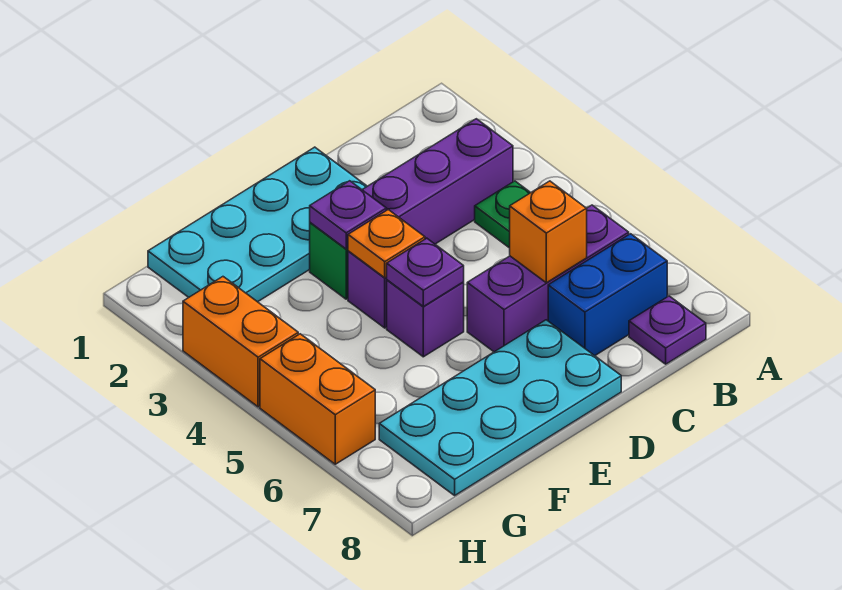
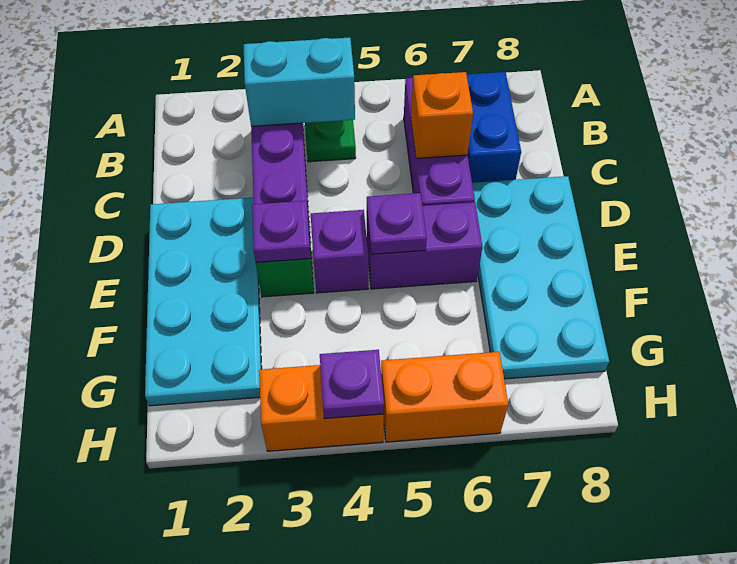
none -> cyan 1x2 brick [244,37,355,126]
purple 1x1 plate [629,296,706,364] -> purple 1x1 plate moved to [320,350,384,419]
orange 1x1 plate [348,210,425,278] -> none
purple 1x1 brick [387,280,464,357] -> purple 1x2 brick [367,202,482,289]

